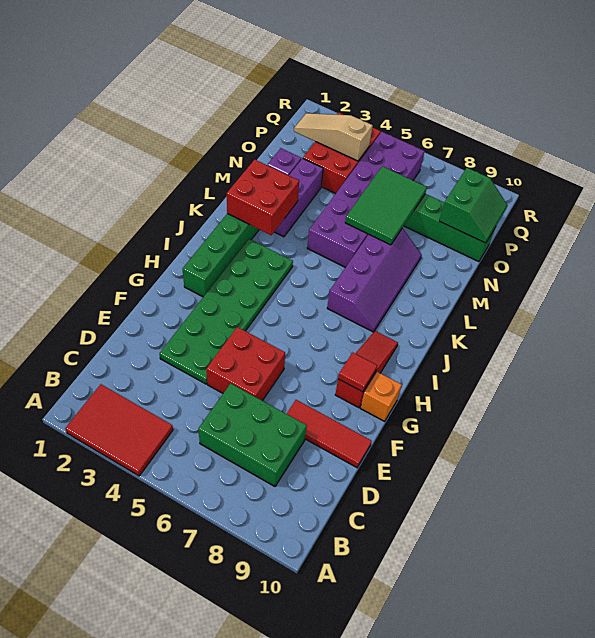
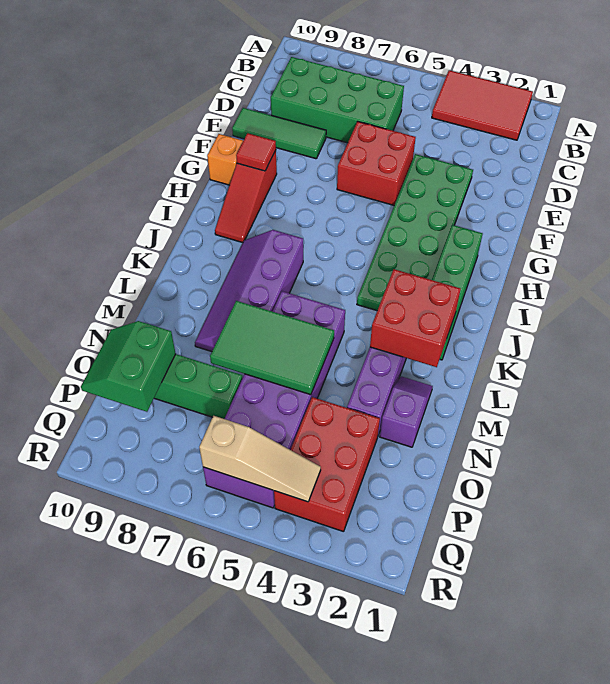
green 2x3 brick [198,384,307,486] -> green 2x4 brick [271,57,404,143]
red 1x3 tile [287,400,372,467] -> green 1x3 tile [232,108,326,159]
green 2x3 tile [345,166,427,245] -> green 2x3 tile turned to [210,301,334,395]
tan 1x3 slope [294,113,373,161] -> tan 1x3 slope moved to [199,416,321,502]

